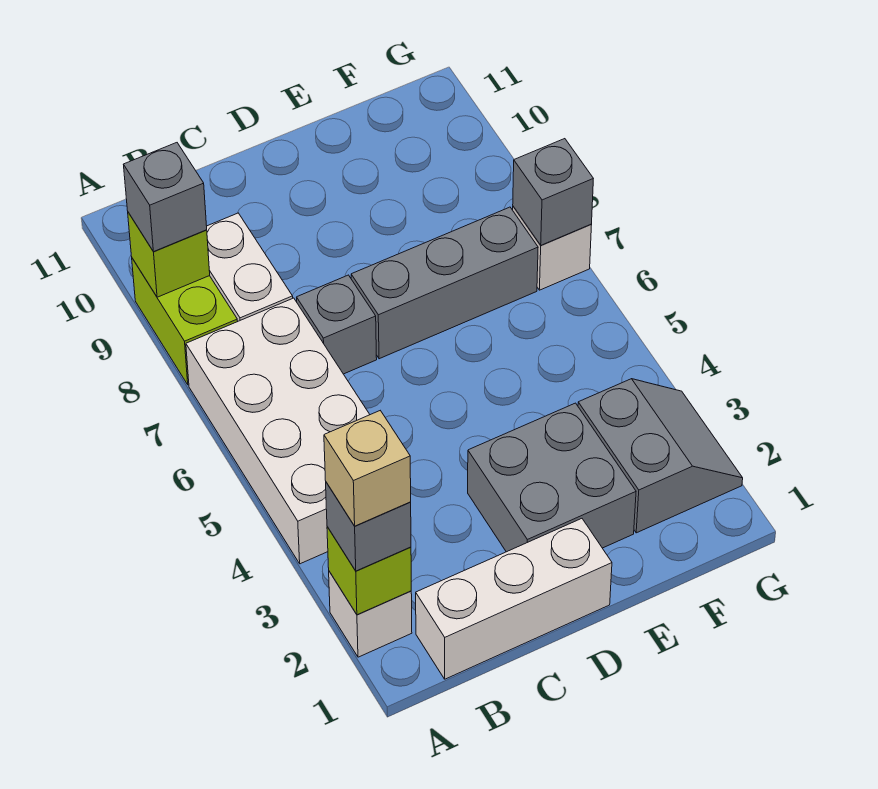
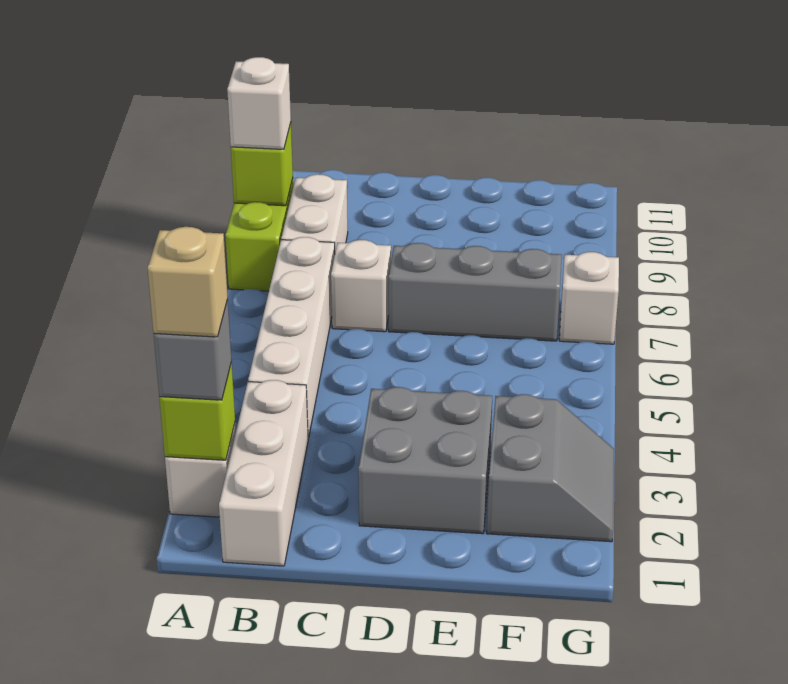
white 2x4 brick [186,298,370,564] -> white 1x4 brick [248,237,335,439]
grey 1x1 brick [124,143,207,252] -> white 1x1 brick [227,57,291,149]
white 1x3 brick [416,519,612,679] -> white 1x3 brick turned to [219,380,308,566]
grey 1x1 brick [297,275,377,374] -> white 1x1 brick [331,240,391,332]
grey 1x1 brick [513,139,593,245] -> none

